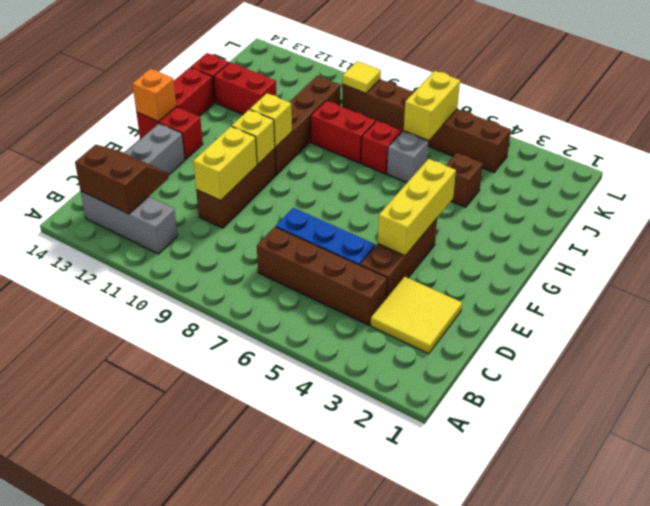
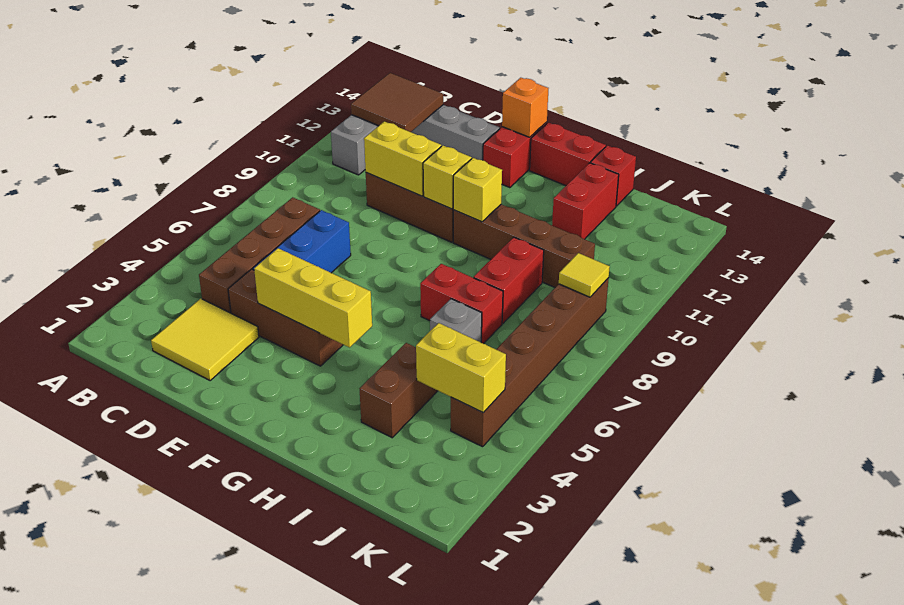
brown 2x2 slope [75,145,169,214] -> brown 2x2 tile [351,73,443,132]
brown 1x1 brick [446,153,483,207] -> brown 1x2 brick [359,343,438,438]
red 1x1 brick [361,121,402,174] -> red 1x2 brick [420,264,503,344]
yellow 1x2 brick [404,71,460,140] -> yellow 1x2 brick moved to [416,323,506,413]

